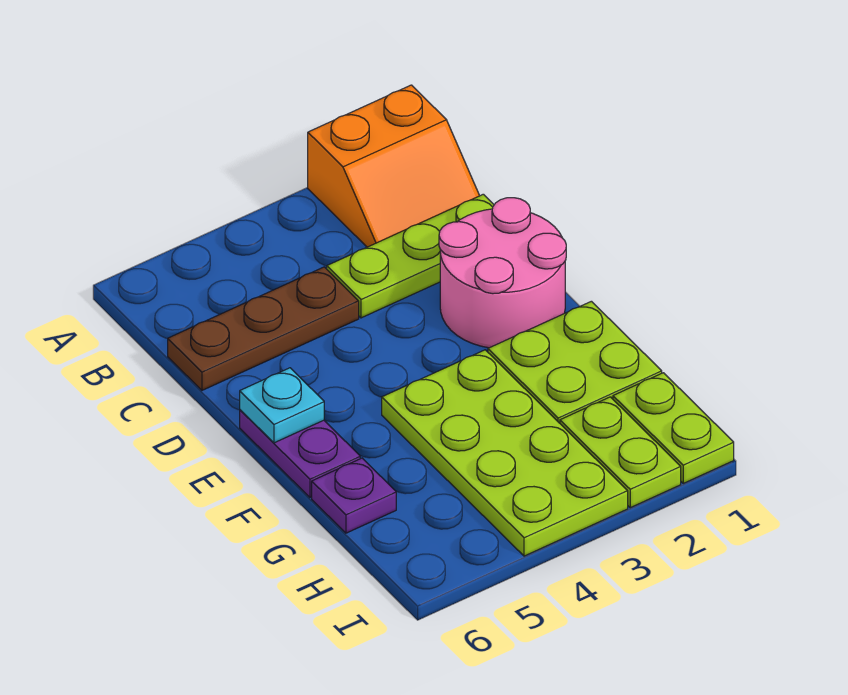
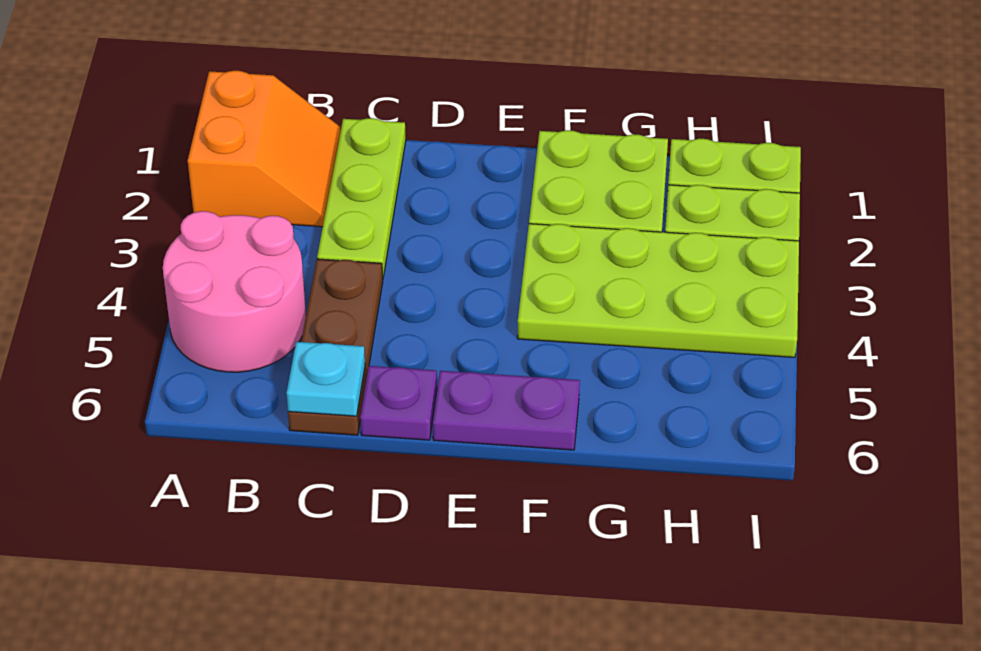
pink 2x2 round brick [439,198,566,348] -> pink 2x2 round brick moved to [163,211,306,372]
cyan 1x1 plate [240,368,324,443] -> cyan 1x1 plate moved to [286,342,365,416]
purple 1x1 plate [312,458,396,533] -> purple 1x1 plate moved to [360,366,437,440]

